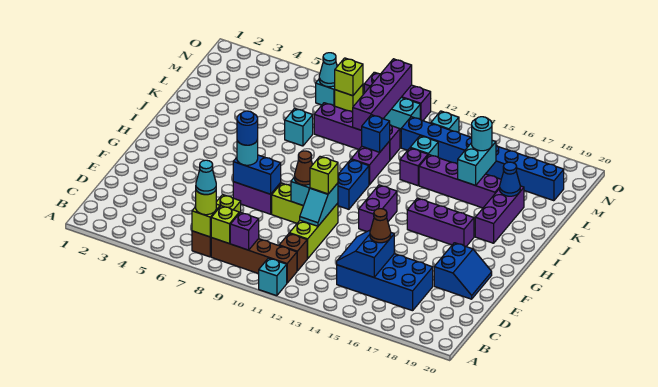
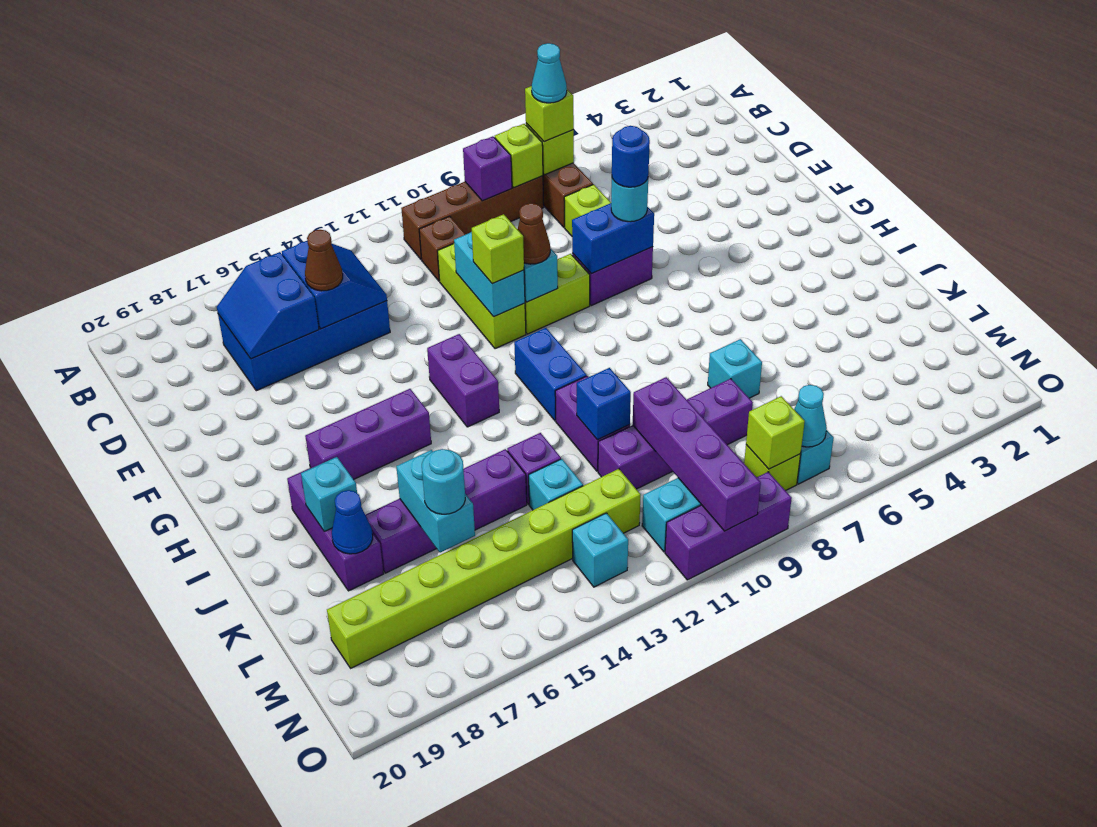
cyan 1x1 brick [259,258,287,296] -> cyan 1x1 brick moved to [301,457,357,531]
lime 1x1 round brick [196,190,216,215] -> lime 1x1 brick [525,86,574,142]
cyan 1x2 slope [300,183,338,226] -> cyan 1x2 brick [454,232,525,317]
blue 2x2 slope [434,243,492,299] -> blue 2x2 slope moved to [217,252,319,359]
blue 1x8 brick [401,117,564,201] -> lime 1x8 brick [327,469,641,668]

